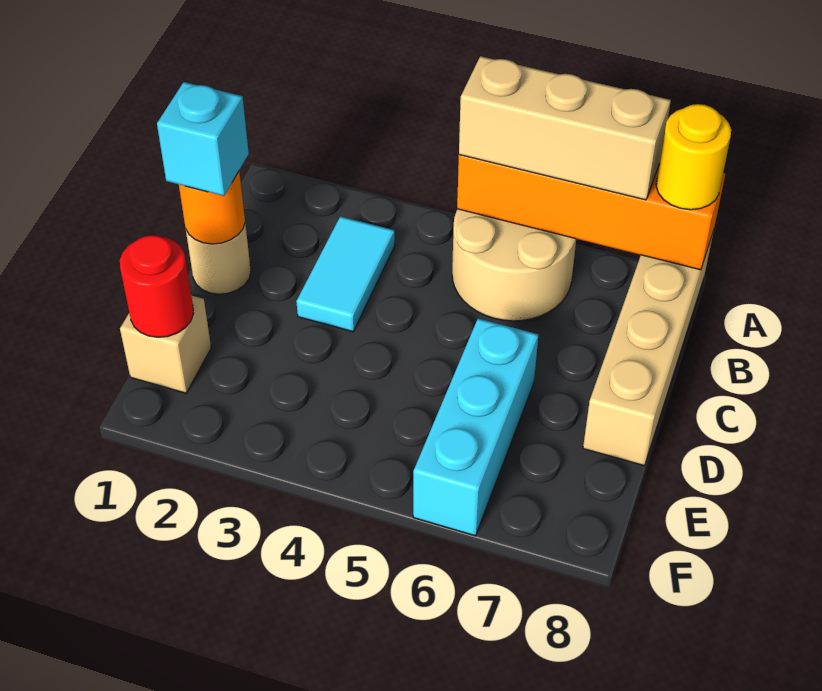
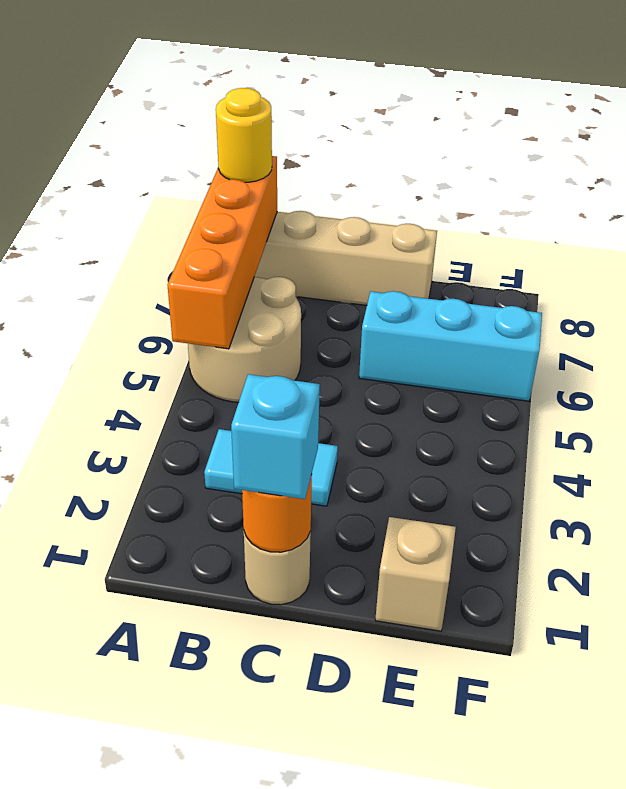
tan 1x3 brick [459,56,671,200] -> none
red 1x1 round brick [120,235,194,337] -> none

